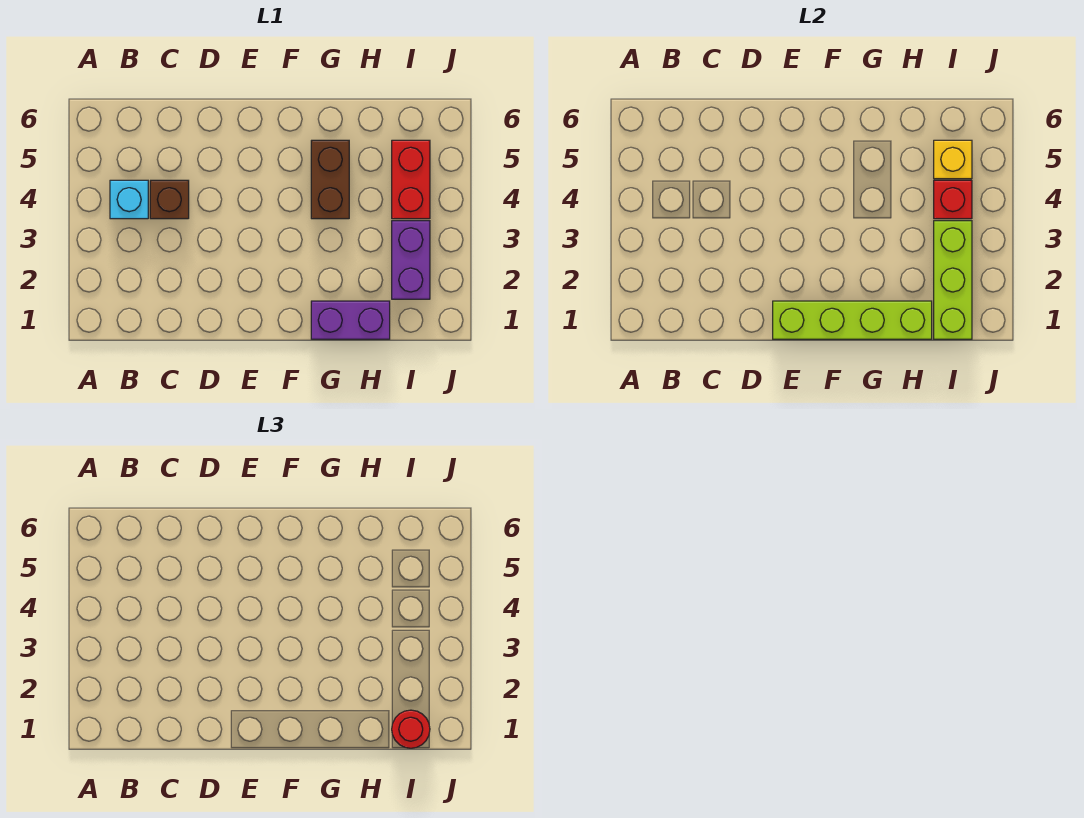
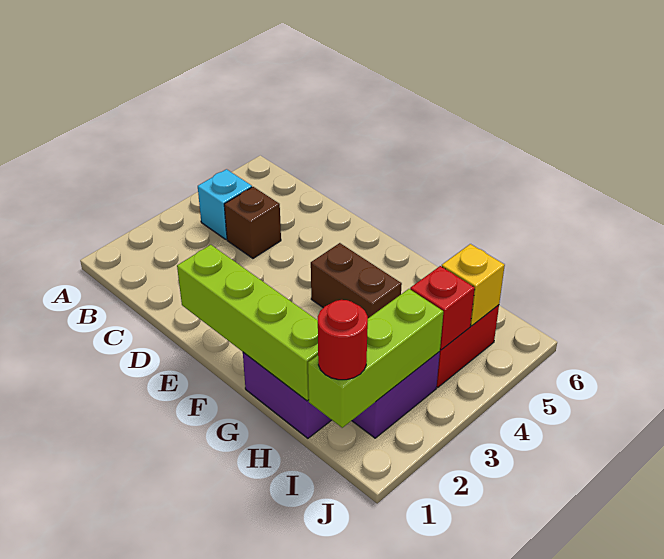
brown 1x2 brick [311,140,349,219] -> brown 1x2 brick turned to [311,243,402,318]

